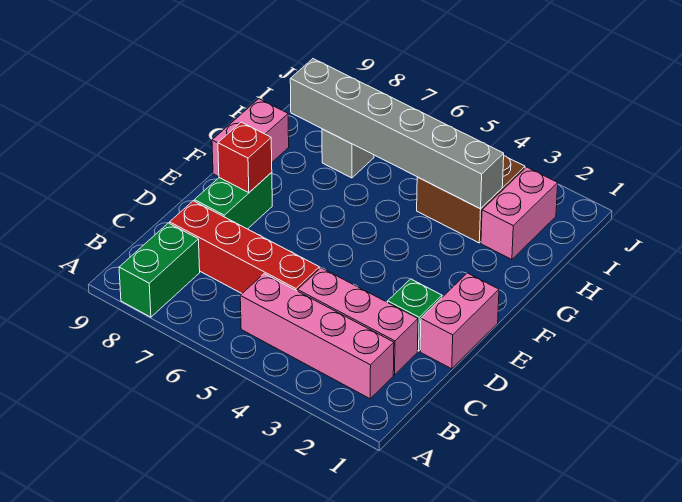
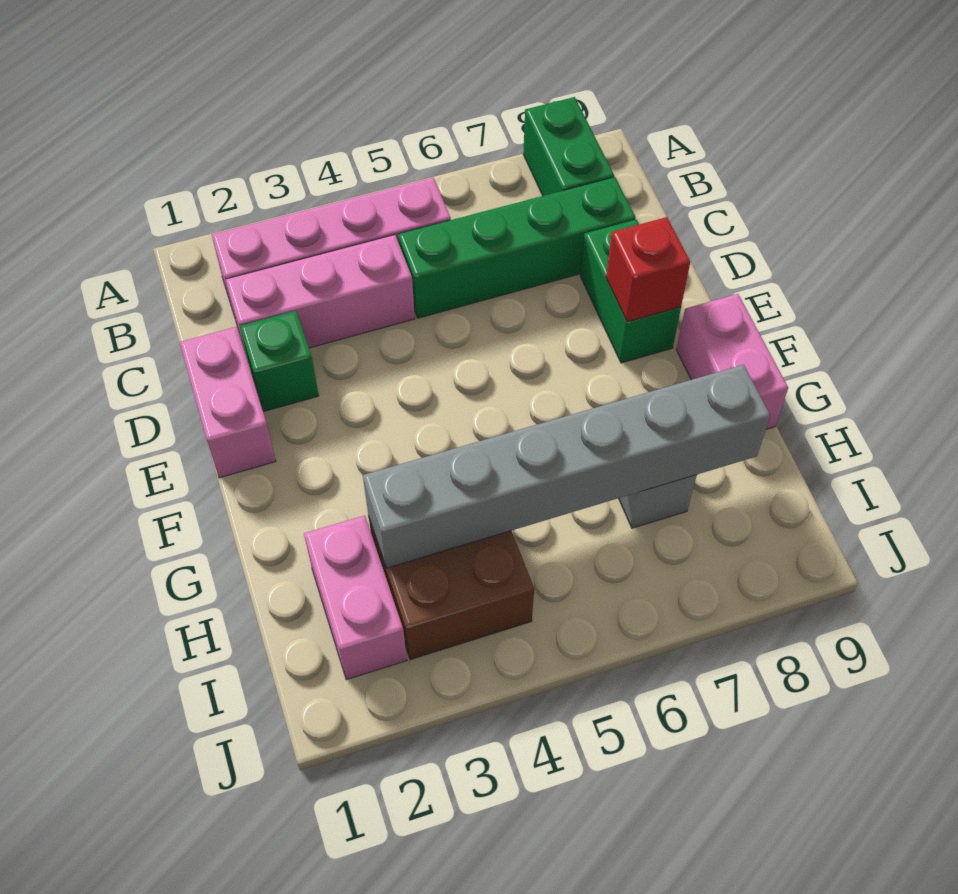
red 1x4 brick [170,201,319,293] -> green 1x4 brick [398,177,636,318]

